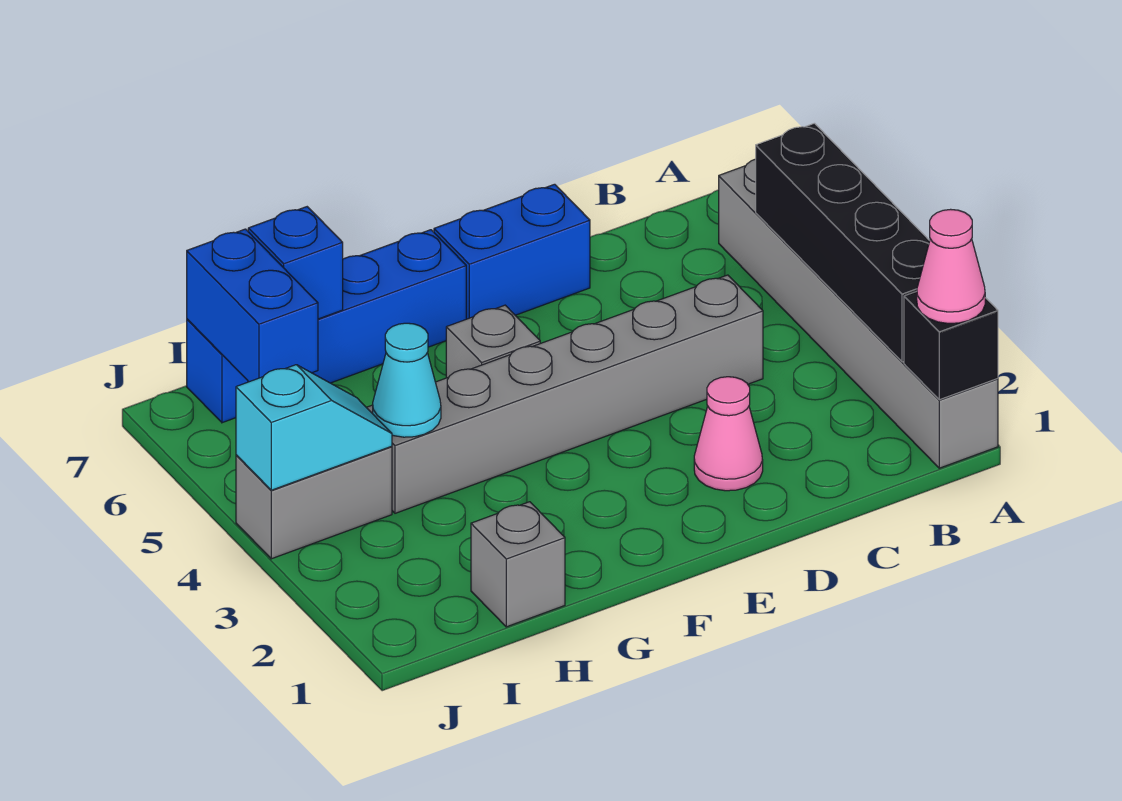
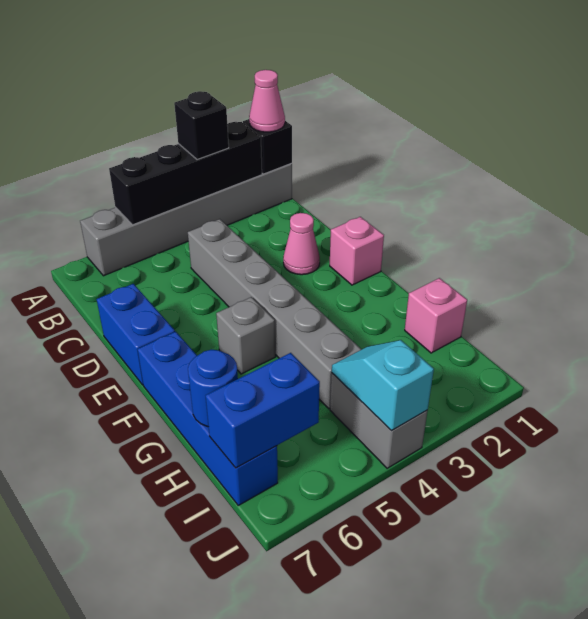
none -> black 1x1 brick [174,91,229,160]
none -> pink 1x1 brick [330,217,384,285]
grey 1x1 brick [471,502,565,627] -> pink 1x1 brick [405,278,467,353]
cyan 1x1 cone [373,323,441,437] -> none
blue 1x1 brick [248,207,343,319] -> blue 1x1 round brick [188,350,238,427]

